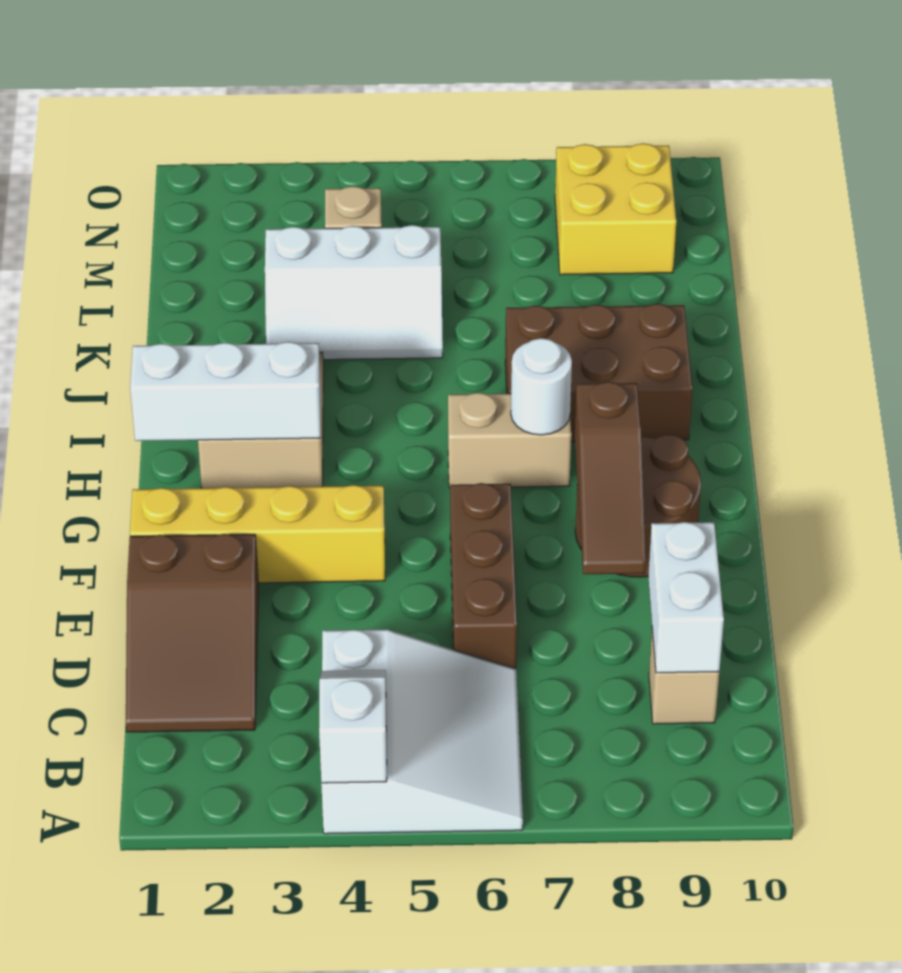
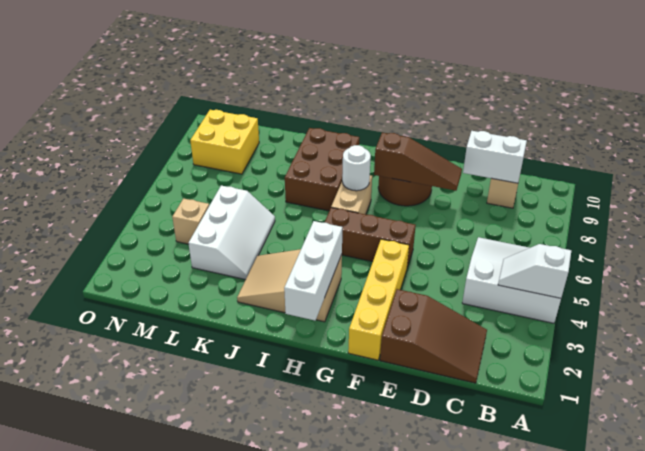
brown 1x3 brick [450,483,517,669] -> brown 1x3 brick moved to [324,208,416,267]

